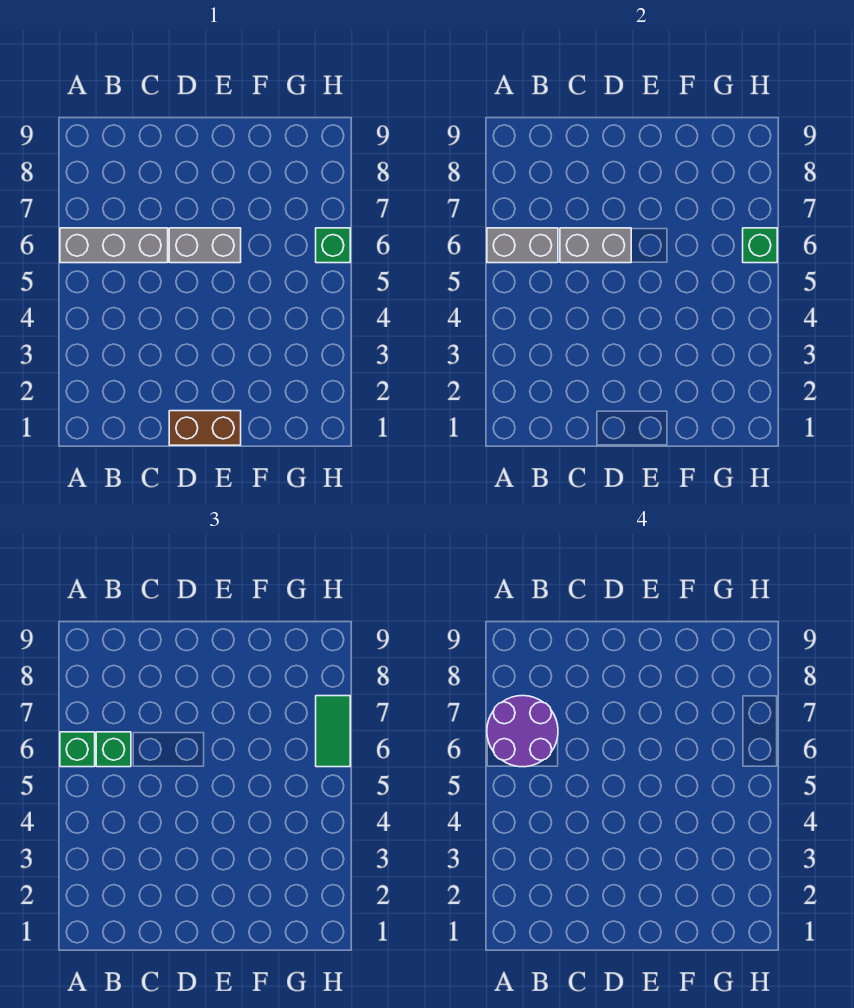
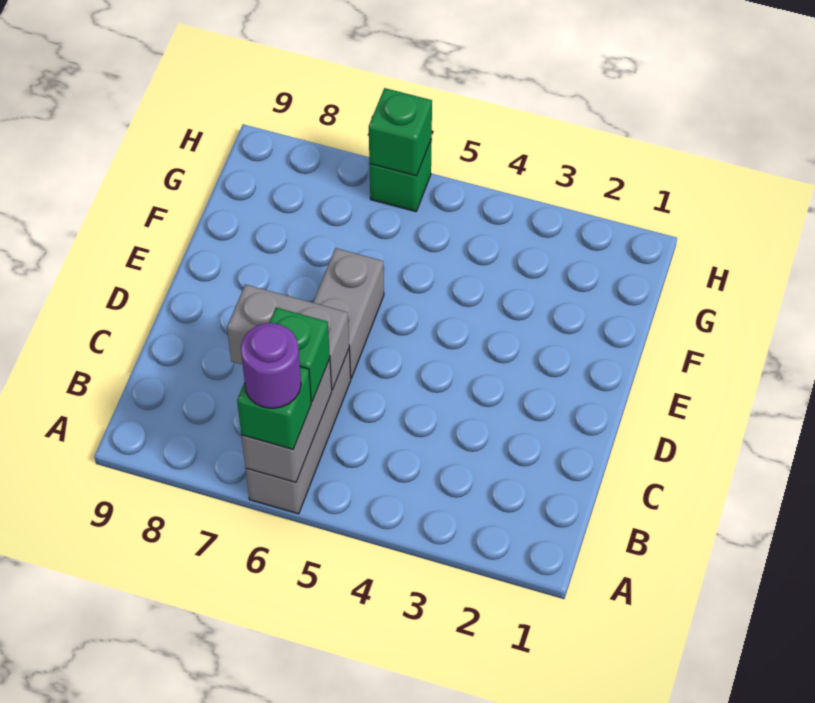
purple 2x2 round brick [487,696,558,767] -> purple 1x1 round brick [241,323,301,408]
grey 1x2 brick [560,228,631,263] -> grey 1x2 brick turned to [227,284,349,390]
brown 1x2 brick [169,411,241,445] -> none
green 1x2 tile [316,696,350,767] -> none

